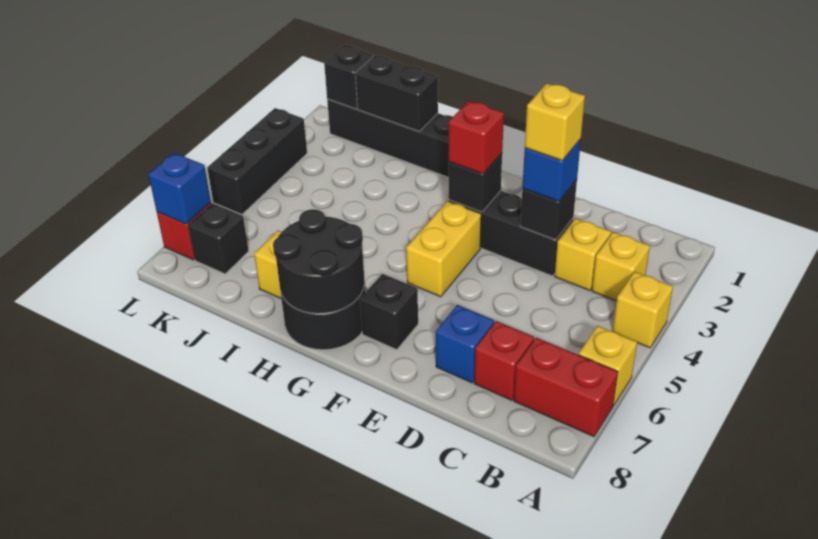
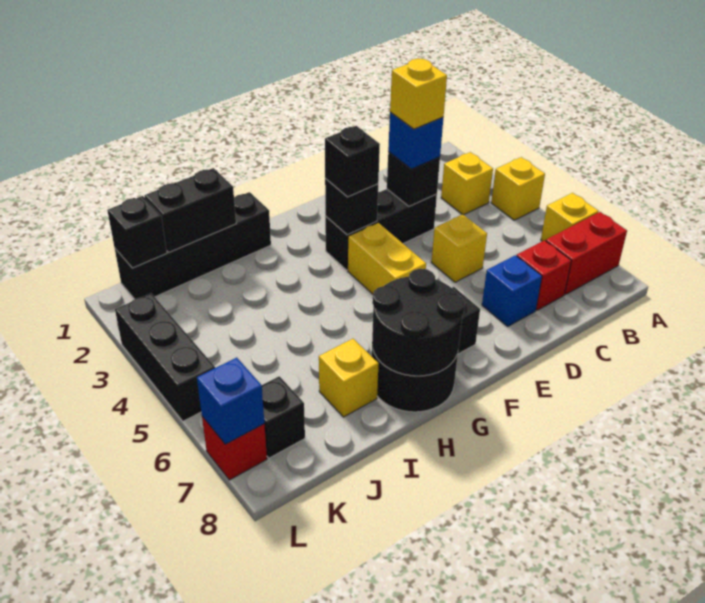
yellow 1x1 brick [555,218,611,291] -> yellow 1x1 brick moved to [431,214,487,282]
red 1x1 brick [449,101,504,174] -> black 1x1 brick [325,126,380,197]

